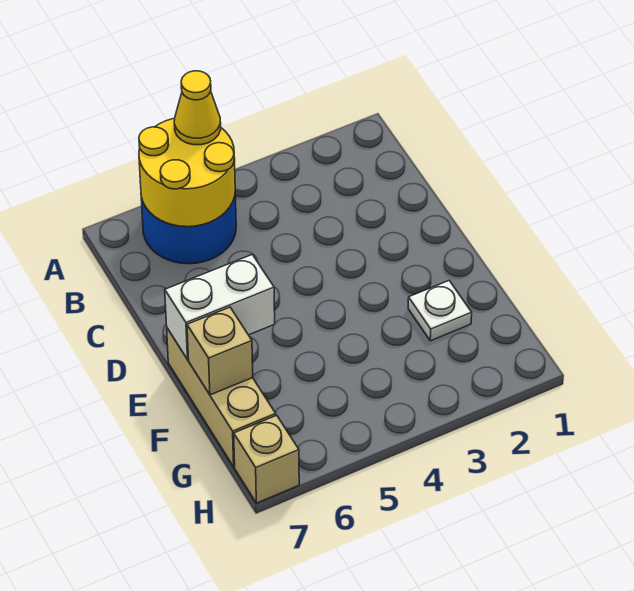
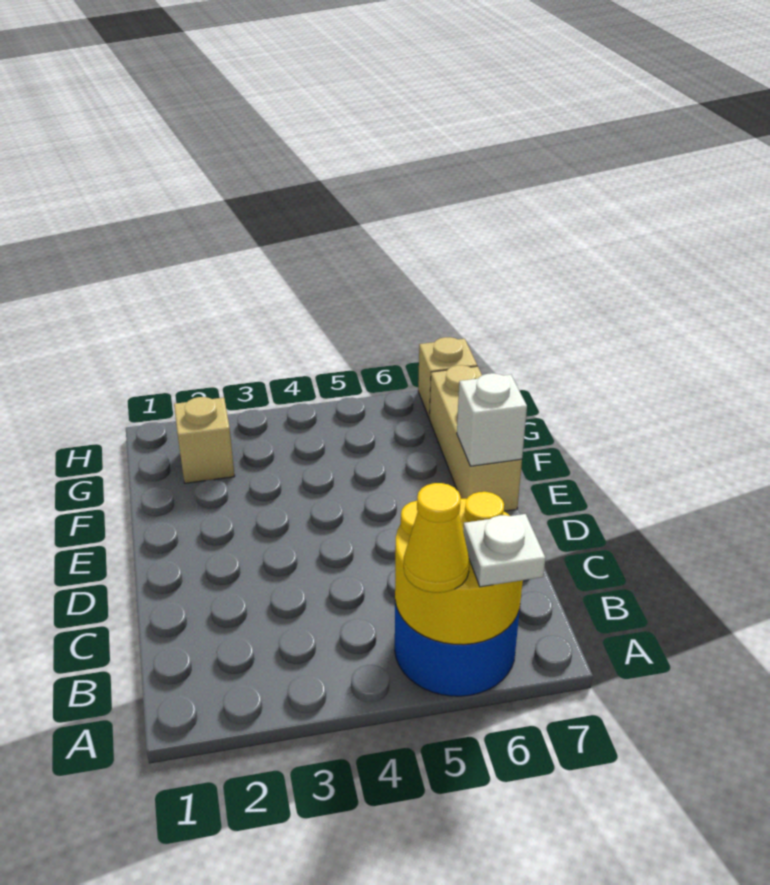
white 1x2 brick [165,255,275,359] -> white 1x1 brick [457,373,527,466]
white 1x1 plate [408,281,472,341] -> white 1x1 plate moved to [463,514,546,587]
tan 1x1 brick [187,307,253,395] -> tan 1x1 brick moved to [174,397,235,483]

